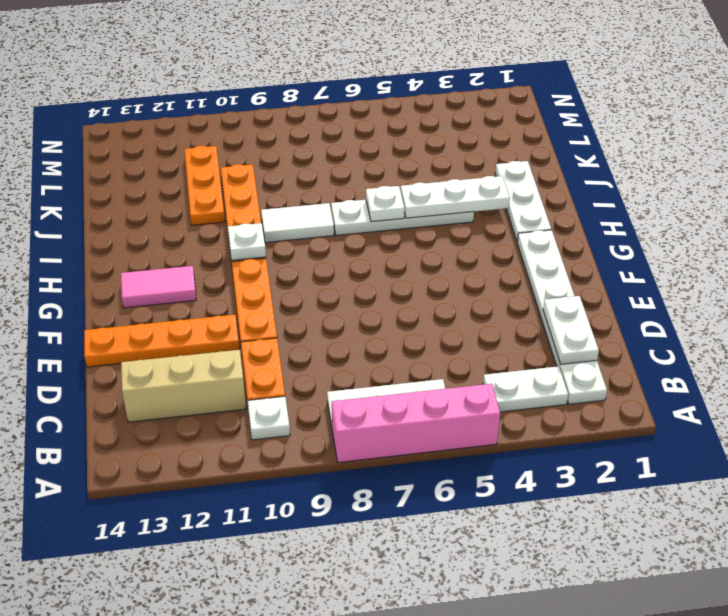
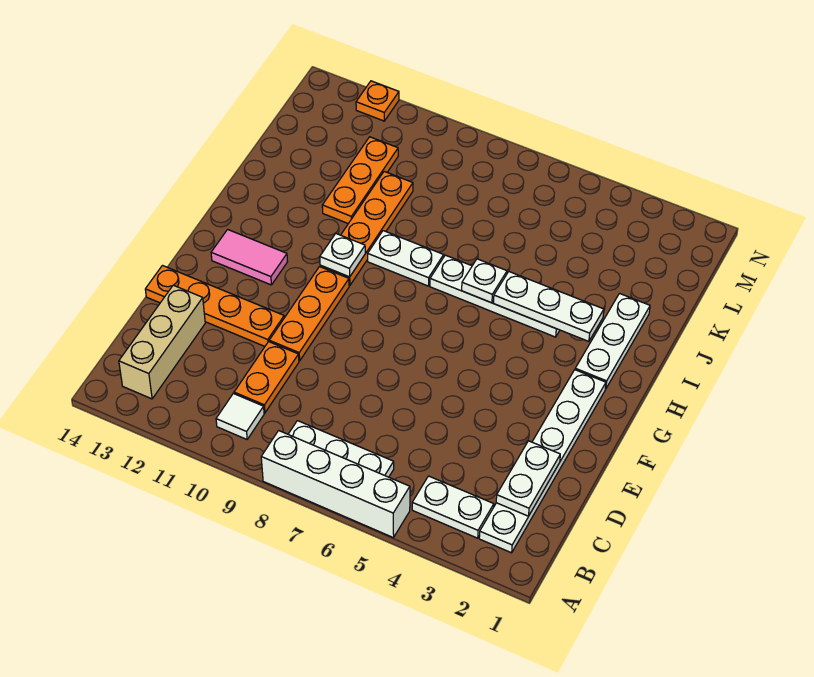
pink 1x4 brick [332,384,500,462] -> white 1x4 brick [261,431,410,538]
white 1x1 plate [247,396,290,440] -> white 1x1 tile [216,393,264,439]
tan 1x3 brick [121,350,246,422] -> tan 1x3 brick turned to [119,285,205,399]
white 1x2 tile [261,203,334,242] -> white 1x2 plate [368,231,444,286]
none -> orange 1x1 plate [356,81,399,121]

